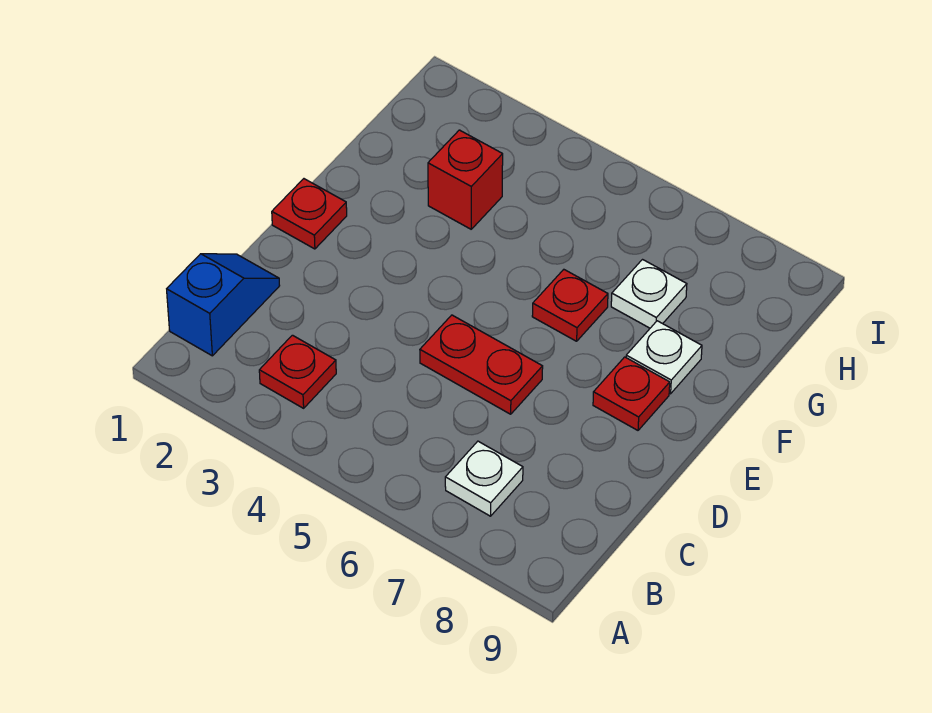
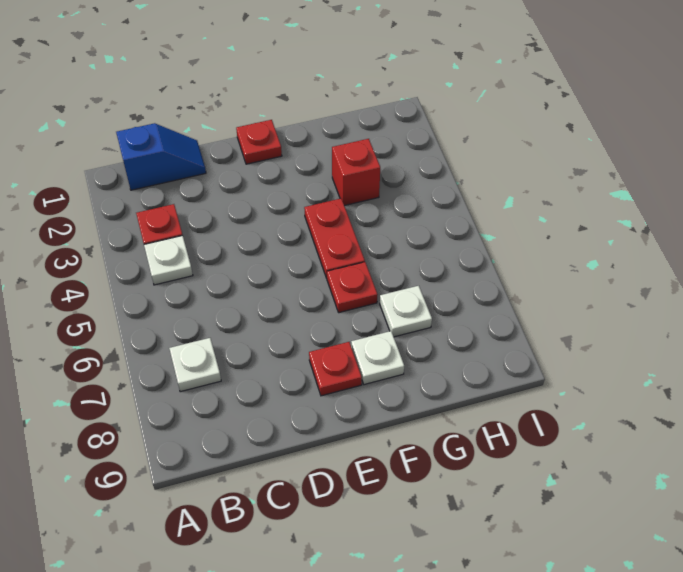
none -> white 1x1 plate [144,236,193,285]
red 1x2 plate [420,315,543,414] -> red 1x2 plate moved to [304,199,365,278]

